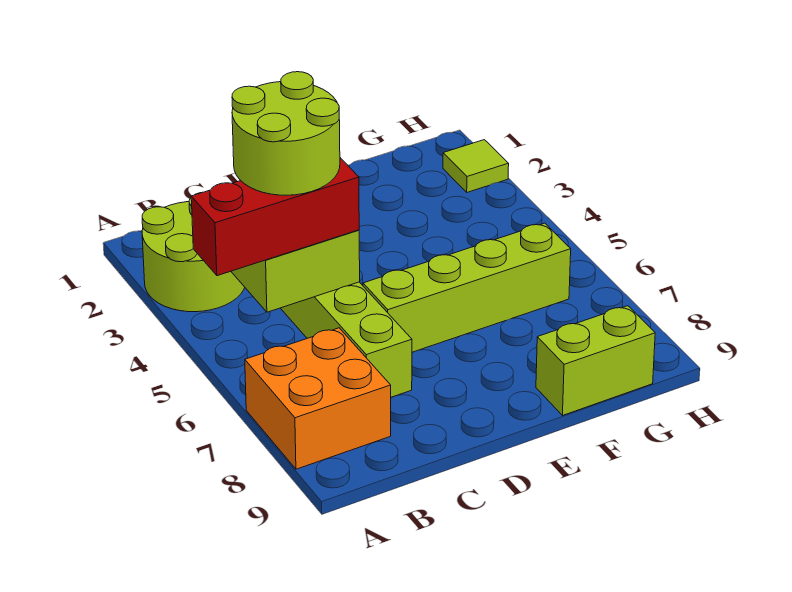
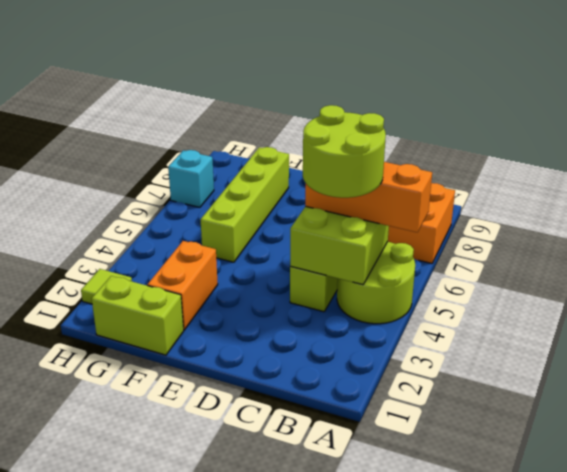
lime 2x2 round brick [142,193,245,312] -> lime 2x2 round brick moved to [337,242,415,324]
red 1x3 brick [191,158,359,276] -> orange 1x3 brick [305,162,432,232]
lime 1x4 brick [363,223,571,352] -> lime 1x4 brick turned to [201,147,289,262]
none -> orange 1x2 brick [147,241,218,330]
lime 1x2 brick [536,306,655,416] -> lime 1x2 brick moved to [92,276,184,355]
none -> cyan 1x1 brick [168,150,214,207]

